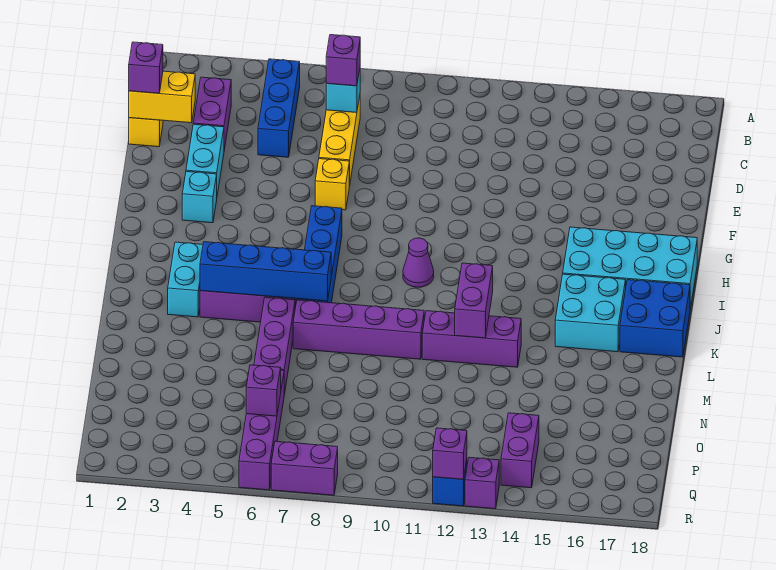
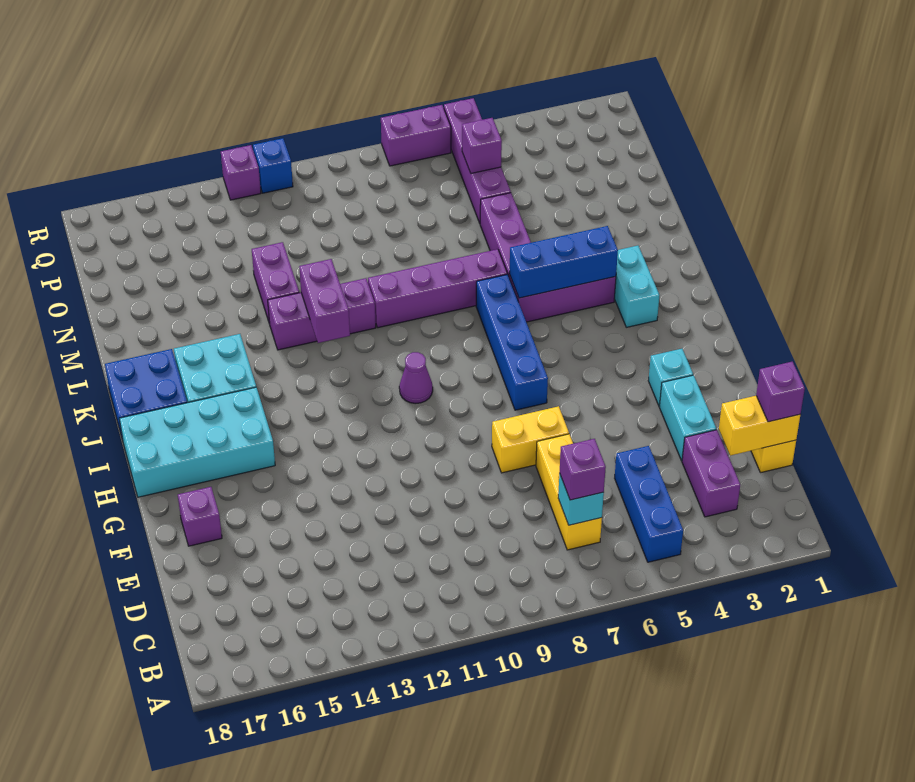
yellow 1x1 brick [315,159,349,210] -> yellow 1x2 brick [492,406,569,473]
blue 1x4 brick [200,242,331,301] -> blue 1x3 brick [509,226,618,298]
purple 1x2 brick [501,413,539,488] -> purple 1x2 brick moved to [252,242,299,324]
purple 1x1 brick [433,428,467,479] -> purple 1x1 brick moved to [178,487,222,546]

